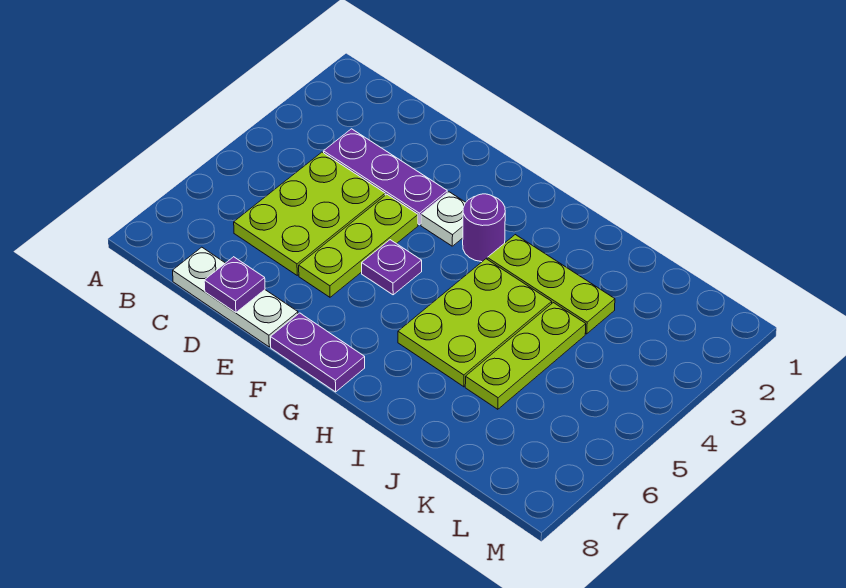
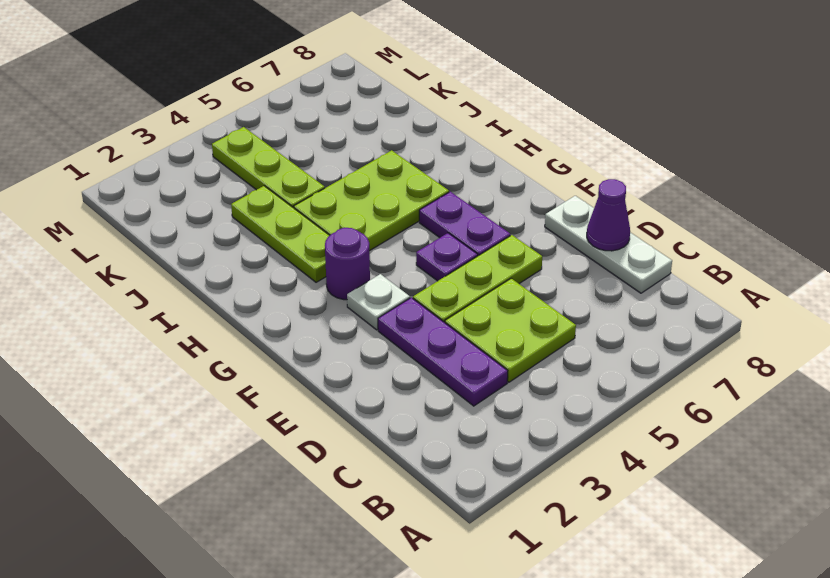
lime 2x3 plate [234,152,385,275] -> lime 2x2 plate [445,278,576,382]
purple 1x1 plate [204,257,265,313] -> purple 1x1 cone [587,179,630,251]
purple 1x2 plate [271,313,365,392] -> purple 1x2 plate moved to [419,192,510,256]
lime 1x3 plate [465,303,586,409] -> lime 1x3 plate turned to [212,127,325,208]

